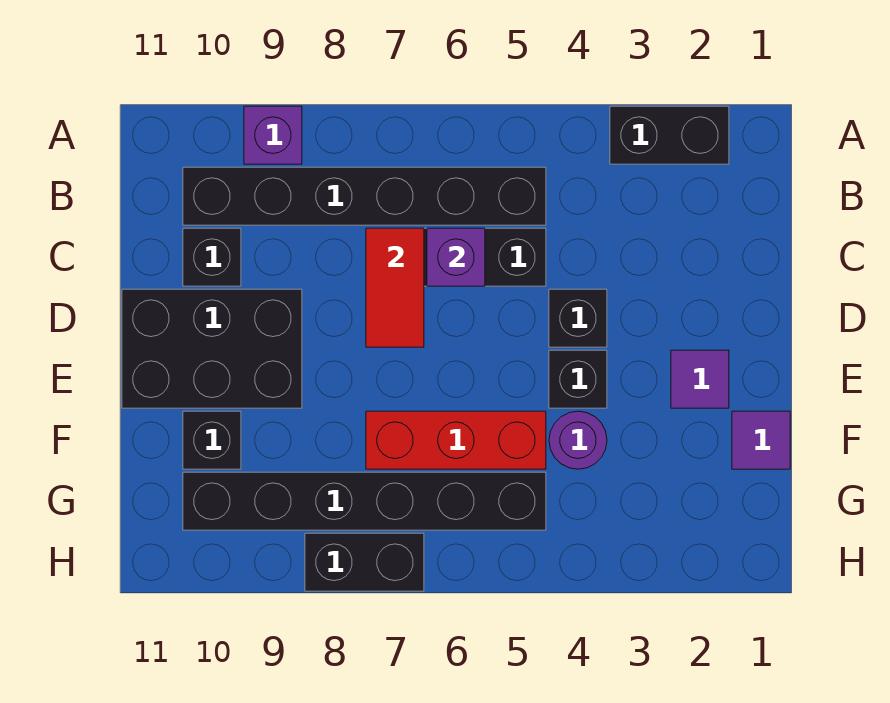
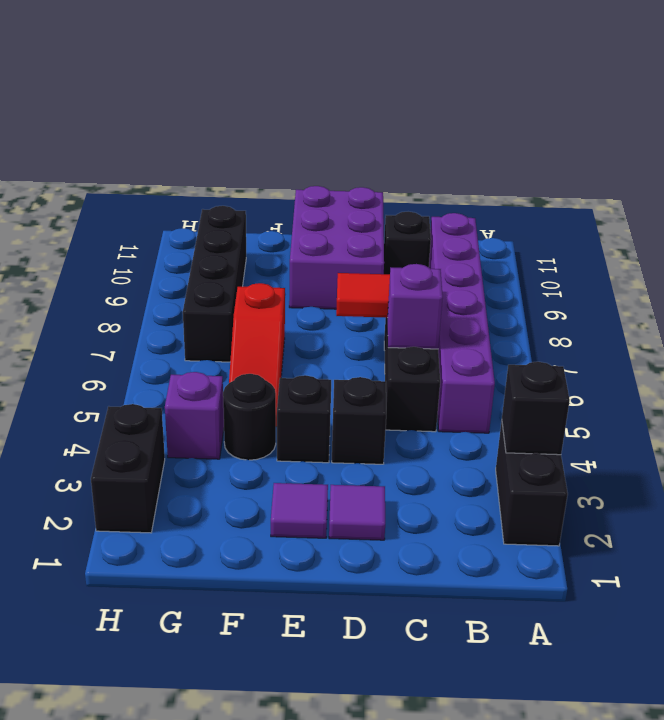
purple 1x1 brick [244,106,302,164] -> purple 1x1 brick moved to [165,372,224,459]
black 1x6 brick [183,167,546,225] -> purple 1x6 brick [429,213,495,433]
black 2x3 brick [122,289,302,408] -> purple 2x3 brick [289,186,384,309]
purple 1x1 tile [732,411,790,469] -> purple 1x1 tile moved to [329,485,385,540]
purple 1x1 round brick [549,411,607,469] -> black 1x1 round brick [223,374,276,460]
red 1x3 brick [366,411,546,469] -> red 1x3 slope [229,283,285,427]
black 1x1 brick [183,411,241,469] -> black 1x1 brick moved to [502,362,570,455]
black 1x6 brick [183,472,546,530] -> black 1x4 brick [183,206,246,362]
black 1x2 brick [305,533,424,591] -> black 1x2 brick moved to [91,404,165,533]

